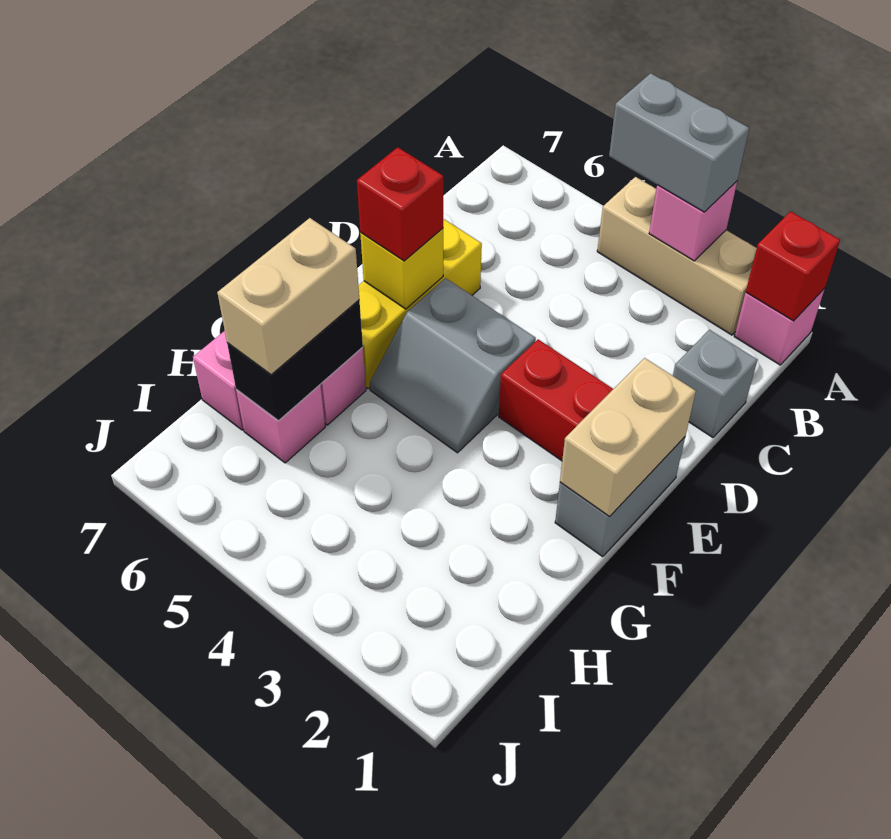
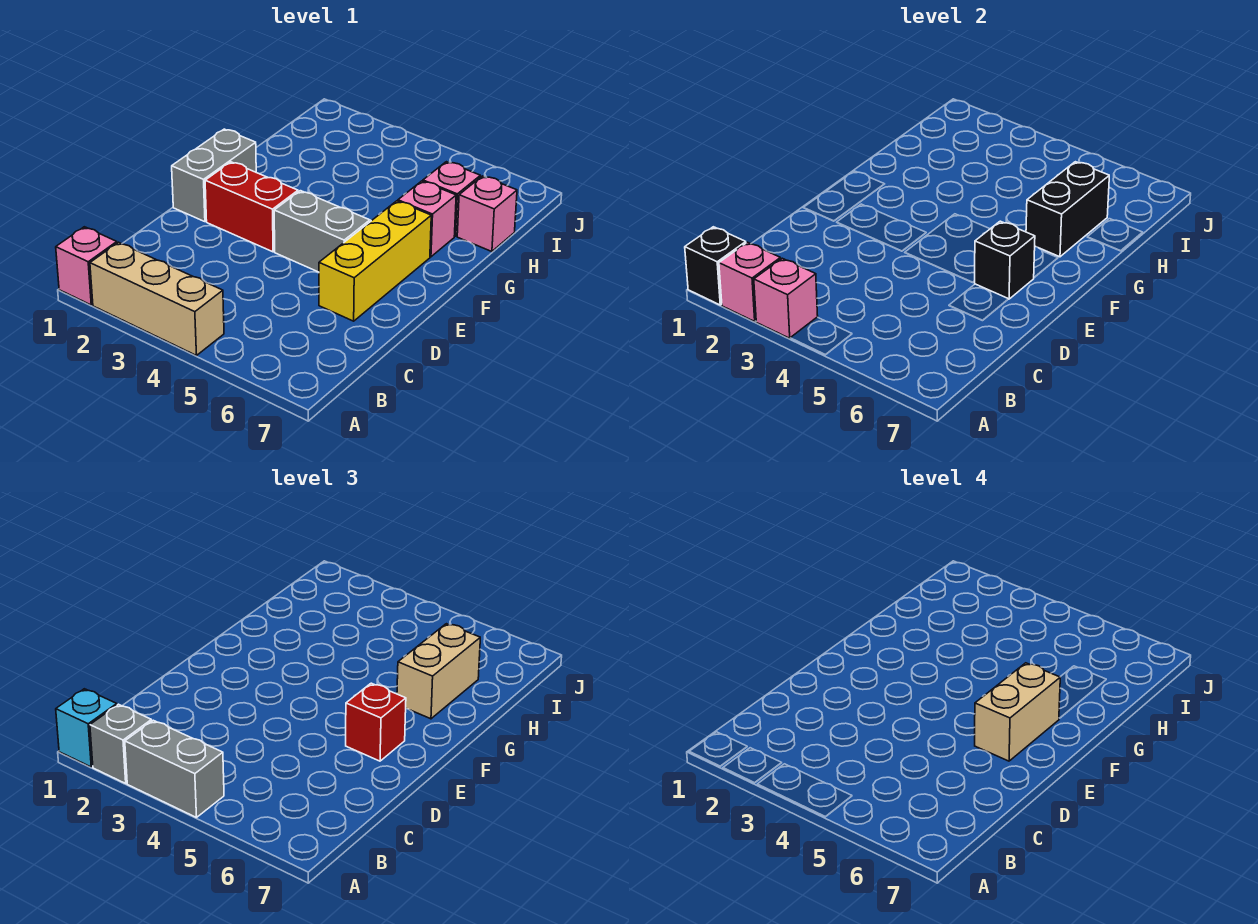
red 1x1 brick [746,212,840,321] -> black 1x1 brick [685,227,746,305]
none -> cyan 1x1 brick [56,689,117,767]
none -> pink 1x1 brick [719,242,781,321]
grey 1x1 brick [673,330,757,438] -> grey 1x1 brick moved to [90,704,152,783]
tan 1x2 brick [560,358,696,517] -> tan 1x2 brick moved to [975,663,1060,761]
yellow 1x1 brick [360,228,443,309] -> black 1x1 brick [975,221,1035,299]

